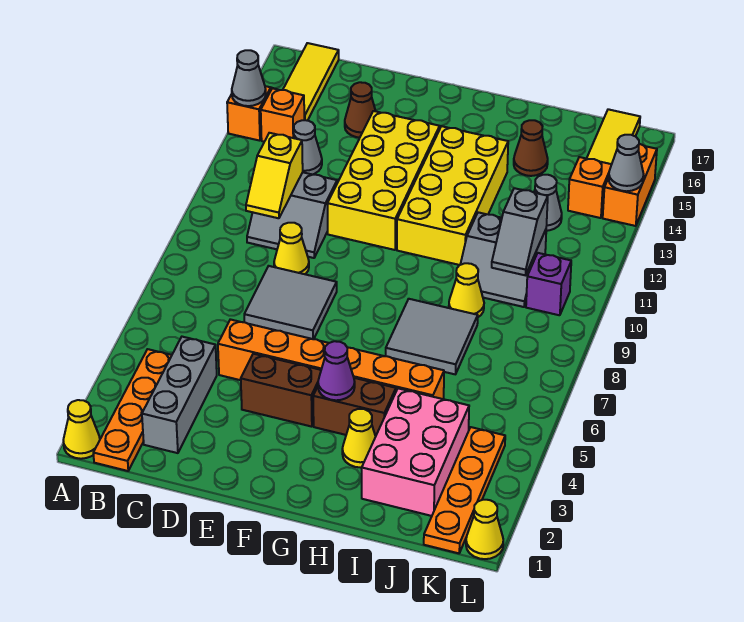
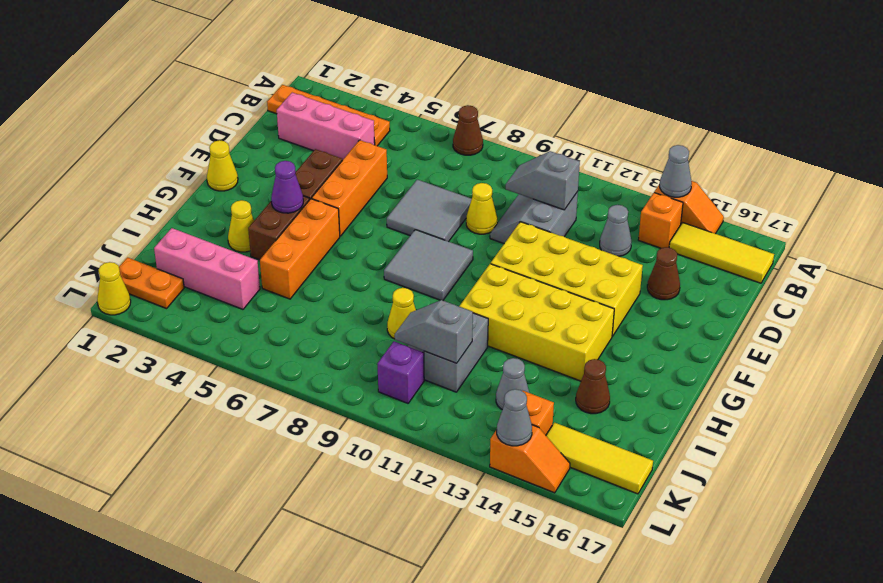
yellow 1x1 cone [63,400,100,459] -> yellow 1x1 cone moved to [207,140,238,191]
none -> brown 1x1 cone [453,105,483,155]
grey 1x3 brick [142,337,217,453] -> pink 1x3 brick [277,93,375,160]
yellow 1x2 slope [246,133,303,218] -> grey 1x2 slope [506,151,580,210]
grey 2x2 tile [386,299,478,374] -> grey 2x2 tile moved to [384,230,473,300]
pink 2x3 brick [362,388,469,516] -> pink 1x3 brick [154,228,260,309]
orange 1x4 plate [424,427,505,553] -> orange 1x2 plate [119,258,184,309]
orange 1x2 brick [603,144,657,226] -> orange 1x2 slope [490,425,570,493]

